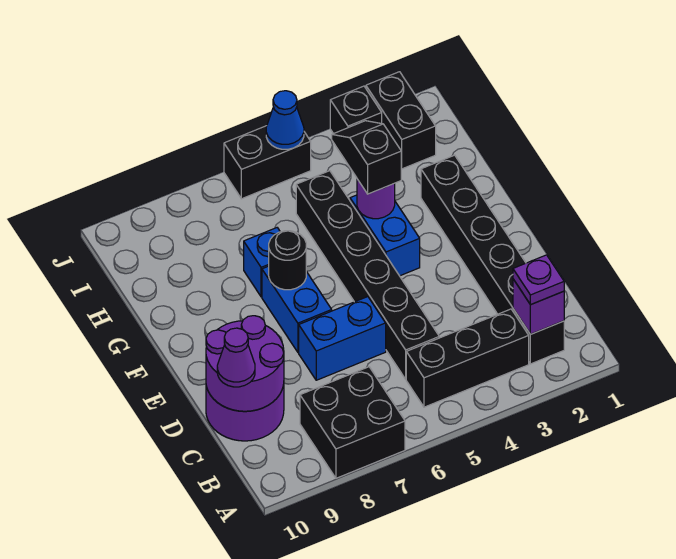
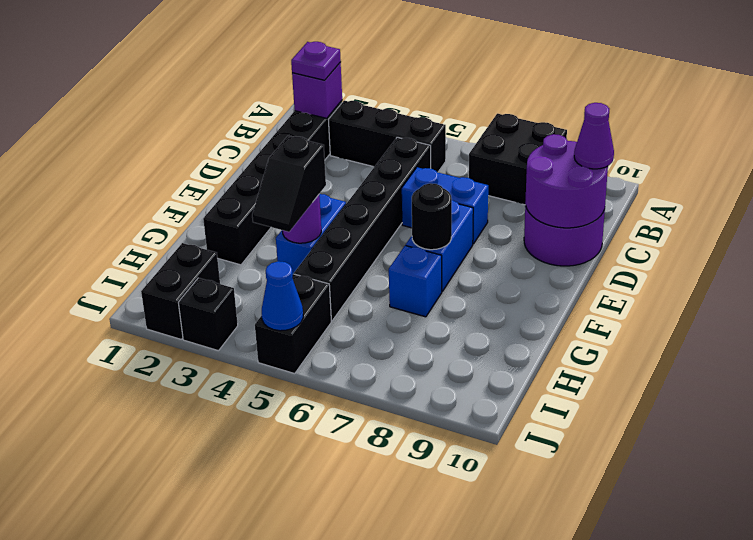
black 1x2 brick [224,126,311,199] -> black 1x2 brick turned to [255,274,331,374]

